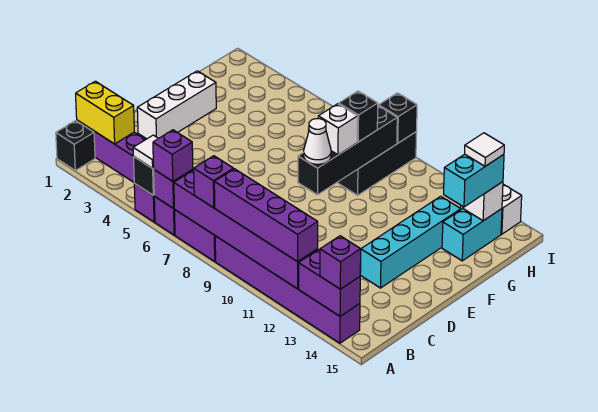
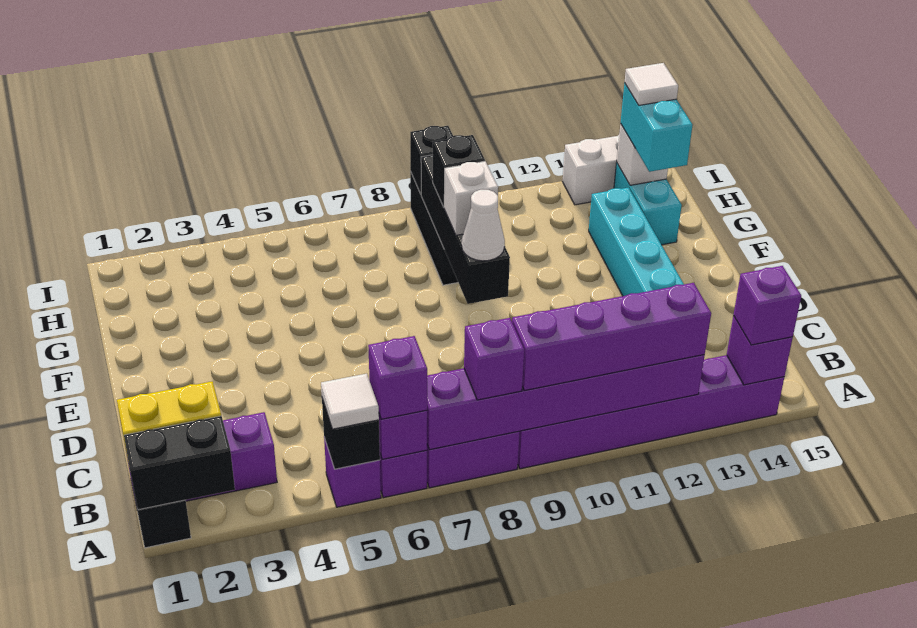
none -> black 1x2 brick [124,416,235,510]
purple 1x2 brick [299,250,360,316] -> purple 1x1 brick [727,316,793,385]
white 1x3 brick [137,71,216,139] -> none

